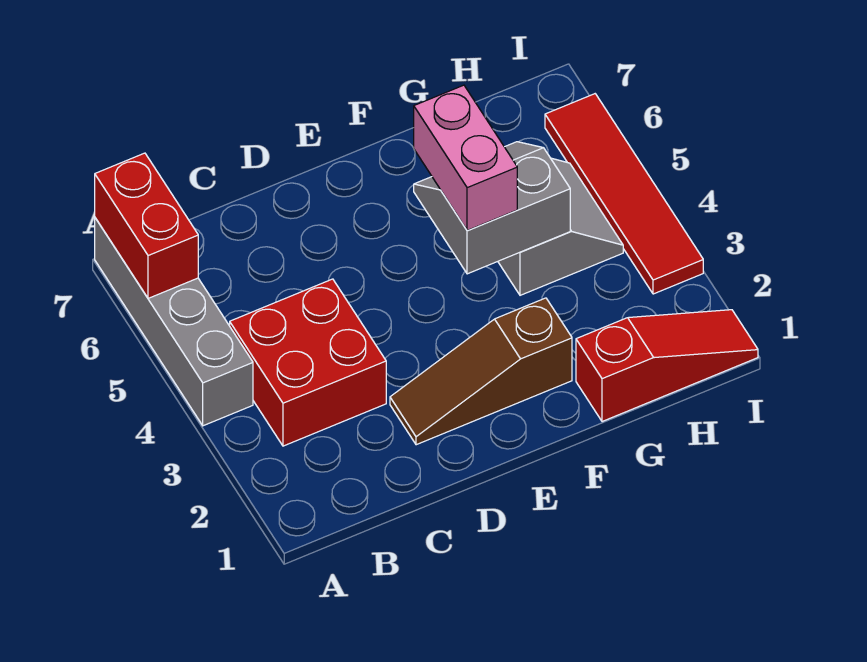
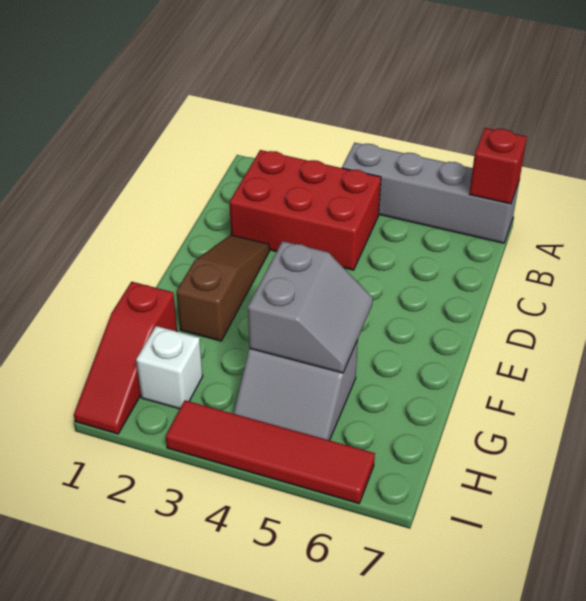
red 1x2 brick [95,153,198,298] -> red 1x1 brick [469,128,527,204]
red 2x2 brick [230,279,386,446] -> red 2x3 brick [230,150,381,270]
pink 1x2 brick [414,85,517,231] -> none
none -> white 1x1 brick [136,326,203,409]

